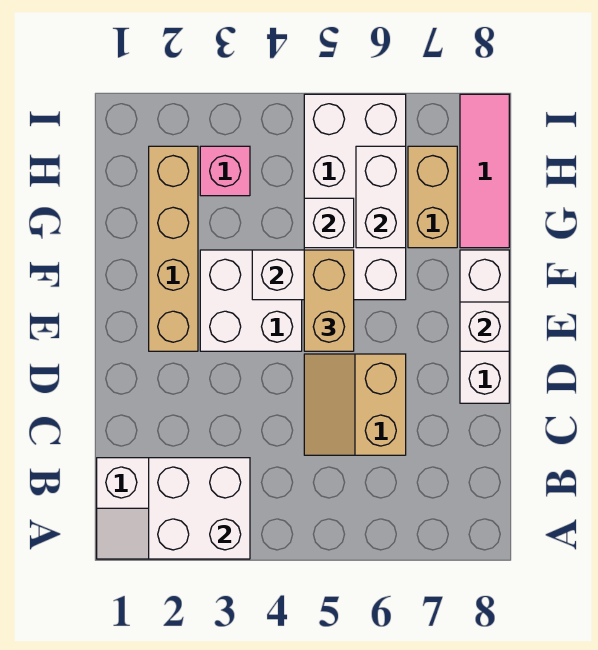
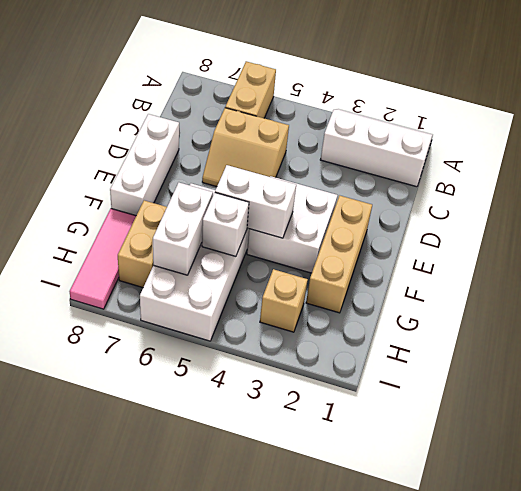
white 2x2 brick [149,458,250,559] -> none
tan 2x2 slope [304,354,406,455] -> tan 2x2 slope turned to [202,108,289,187]
tan 1x4 brick [149,146,198,351] -> tan 1x3 brick [306,195,372,313]
tan 1x2 brick [304,250,354,351] -> tan 1x2 brick moved to [225,61,276,118]
white 1x1 brick [460,302,509,351] -> none
pink 1x1 brick [200,146,250,196] -> tan 1x1 brick [260,269,308,332]

